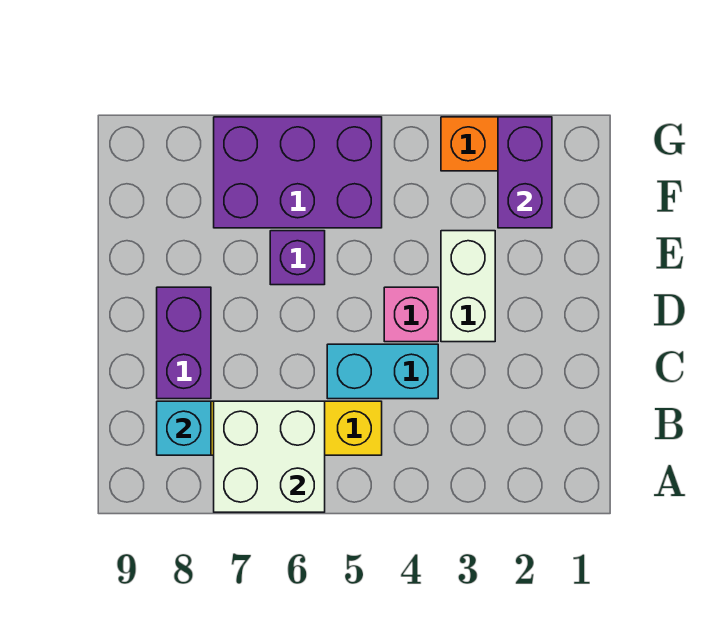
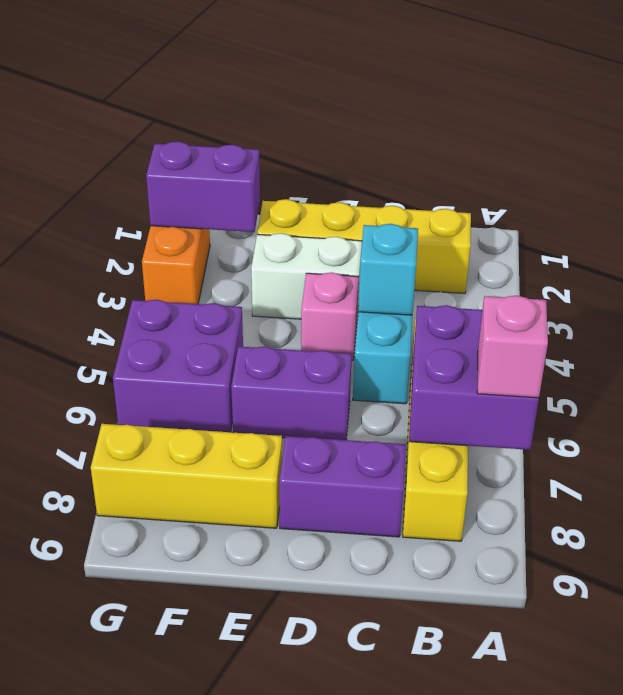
white 2x2 brick [214,401,325,512] -> purple 2x2 brick [409,305,539,450]
none -> pink 1x1 brick [477,295,548,398]
none -> yellow 1x4 brick [257,199,471,293]
cyan 1x1 brick [157,401,211,455] -> cyan 1x1 brick moved to [358,224,418,315]
purple 1x1 brick [270,231,325,285] -> purple 1x2 brick [231,346,352,440]
none -> yellow 1x3 brick [91,424,282,528]
purple 2x3 brick [214,117,382,228] -> purple 2x2 brick [113,300,243,432]

